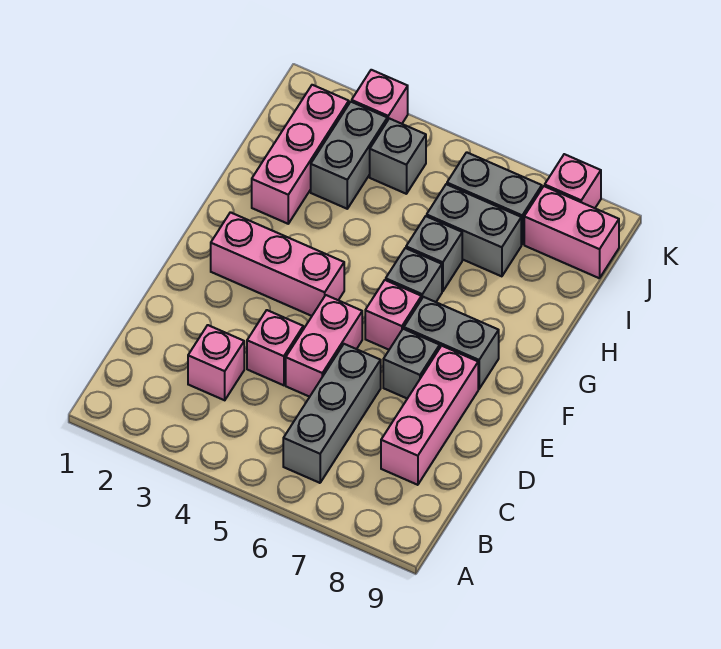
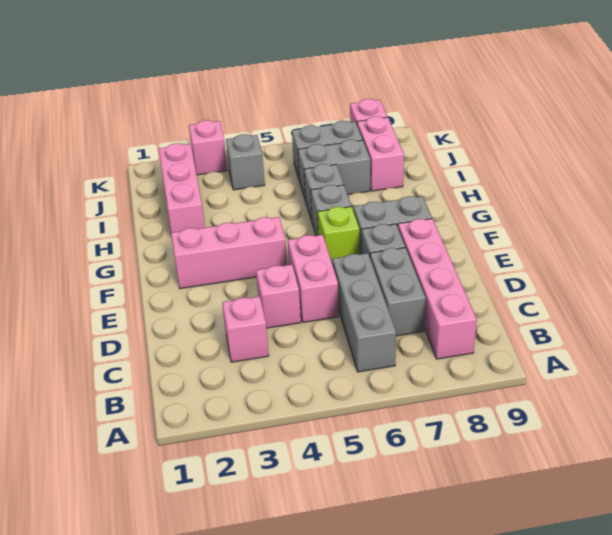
pink 1x3 brick [381,346,478,485] -> pink 1x4 brick [398,219,477,359]
pink 1x1 brick [365,280,421,350] -> lime 1x1 brick [318,207,359,262]
grey 1x2 brick [311,102,387,209] -> grey 1x2 brick moved to [370,248,426,336]
pink 1x2 brick [524,186,619,278] -> pink 1x2 brick turned to [357,117,404,191]

